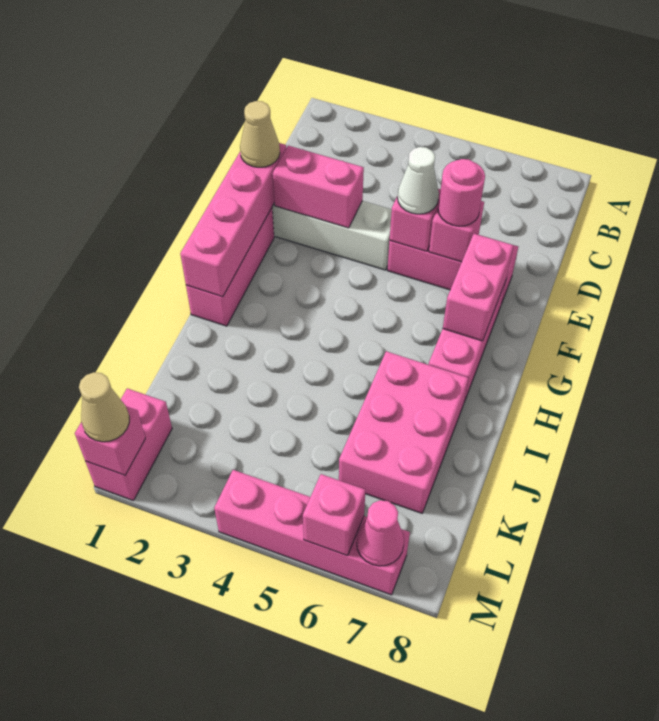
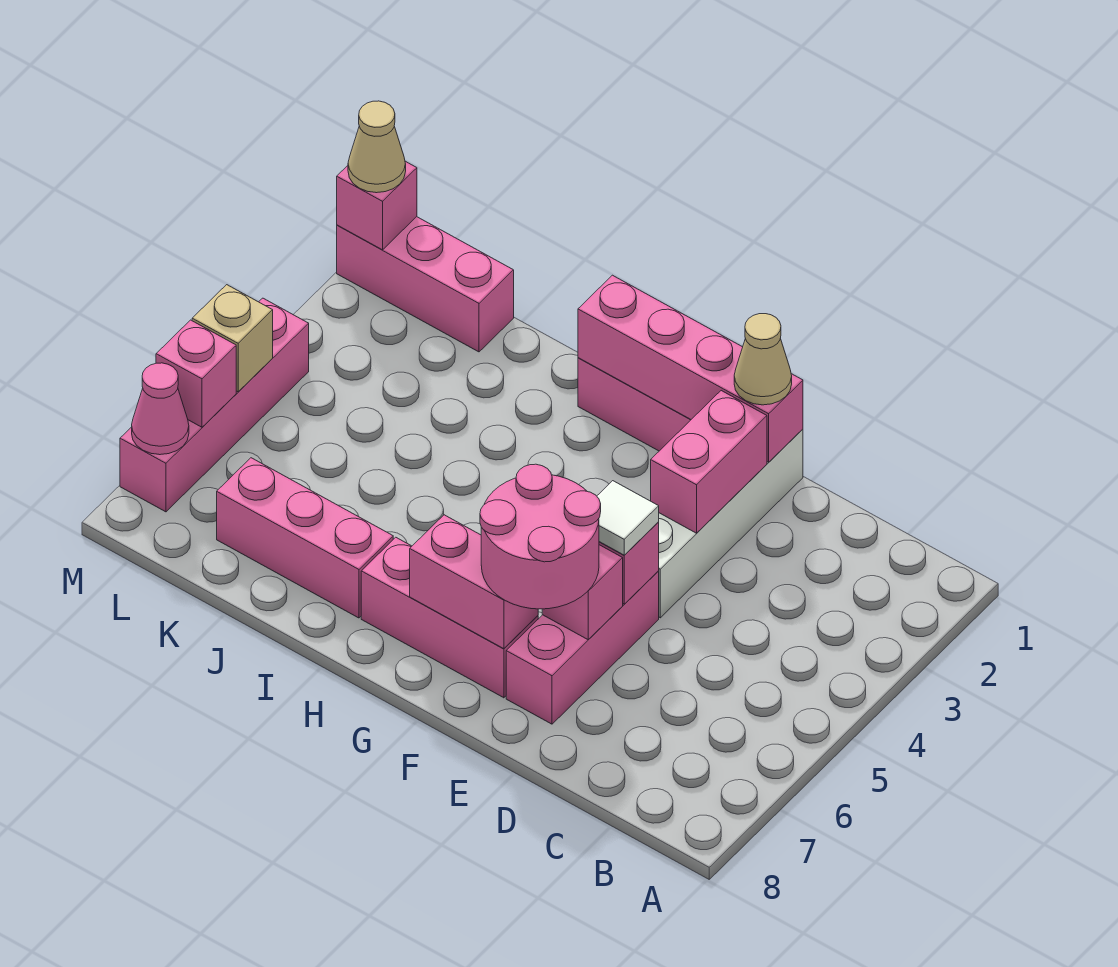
white 1x1 cone [397,147,439,214] -> white 1x1 tile [597,481,659,555]
pink 1x1 round brick [438,159,485,226] -> pink 2x2 round brick [480,464,601,609]
pink 2x3 brick [339,351,469,513] -> pink 1x3 brick [217,458,393,618]
pink 1x2 brick [85,388,172,500] -> pink 1x3 brick [337,217,514,352]
none -> tan 1x1 brick [192,285,273,392]

